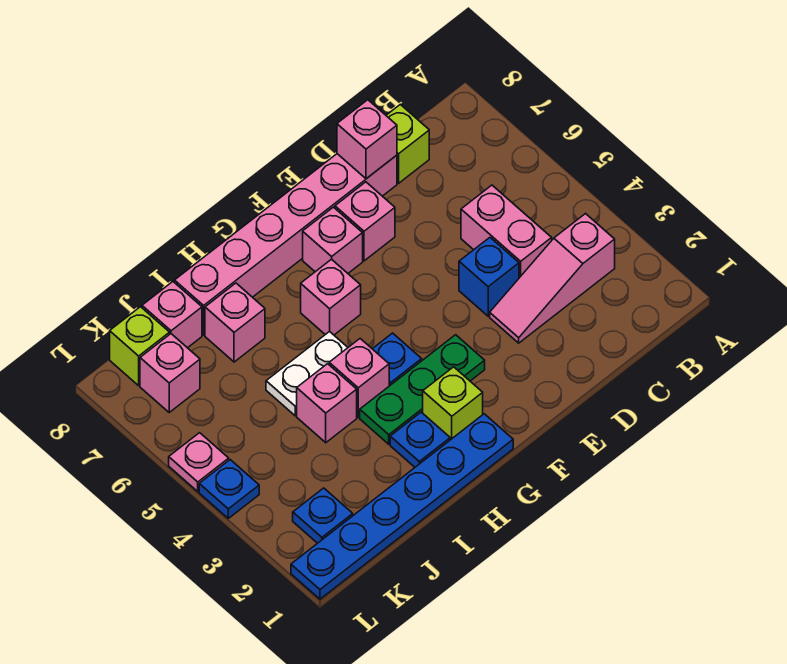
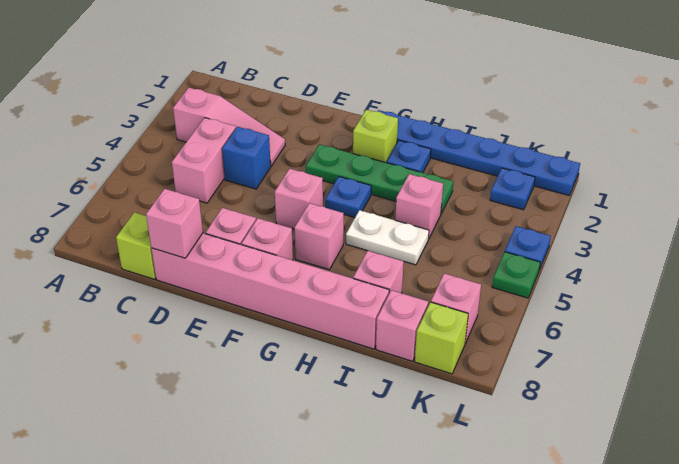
green 1x3 plate [360,335,485,444] -> green 1x4 plate [306,144,453,213]
pink 1x1 brick [329,339,389,417] -> pink 1x1 brick moved to [275,169,323,229]
pink 1x1 plate [169,433,229,492] -> green 1x1 plate [492,252,540,298]

